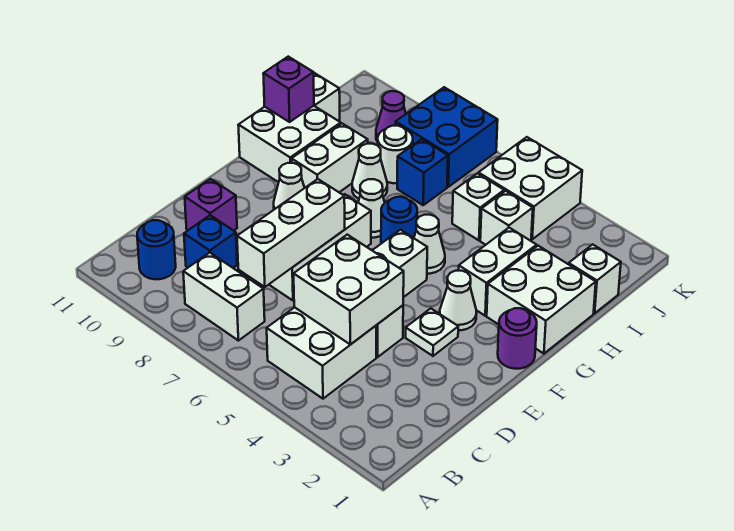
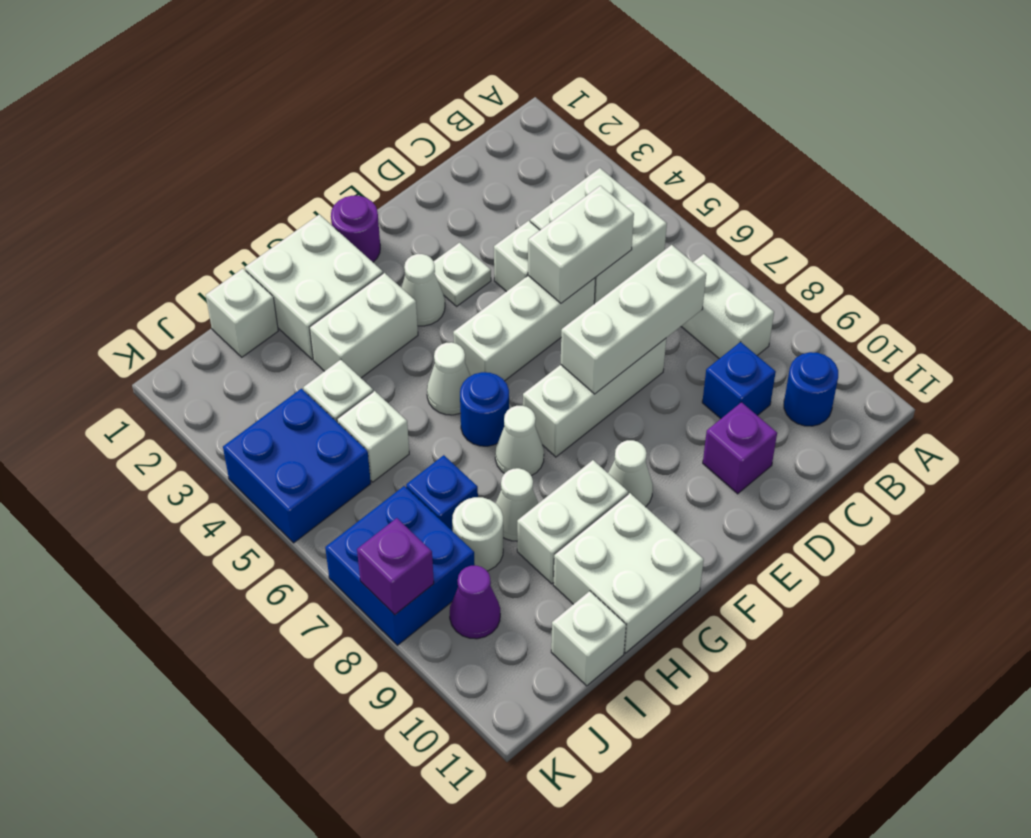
white 2x2 brick [294,235,404,345] -> white 1x2 brick [528,186,634,303]
purple 1x1 brick [263,57,314,122] -> purple 1x1 brick moved to [357,518,434,615]
white 2x2 brick [478,137,582,239] -> blue 2x2 brick [223,389,371,543]

